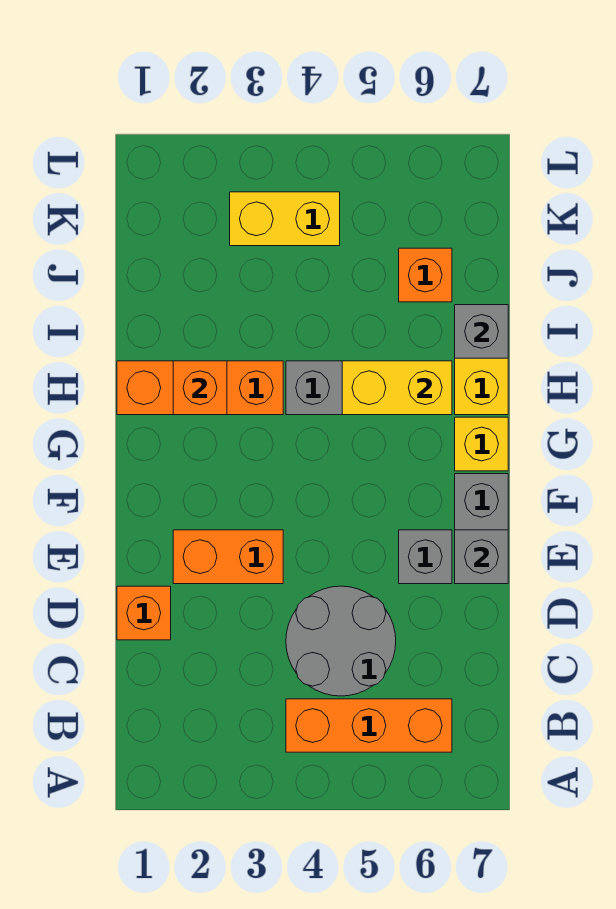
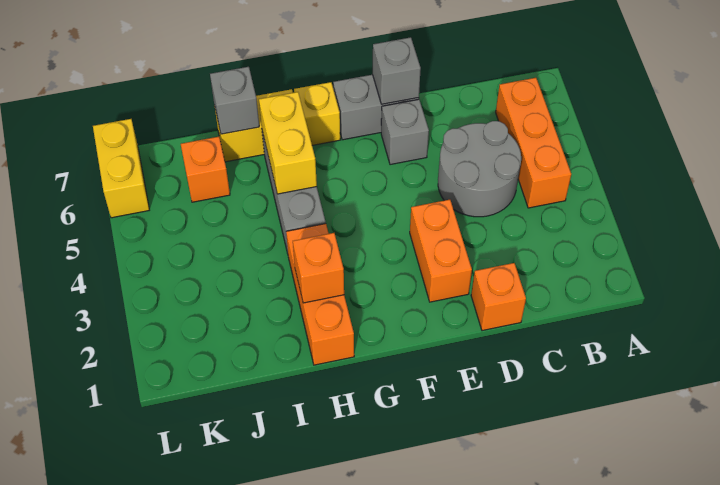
yellow 1x2 brick [230,192,340,246] -> yellow 1x2 brick moved to [93,119,149,218]

